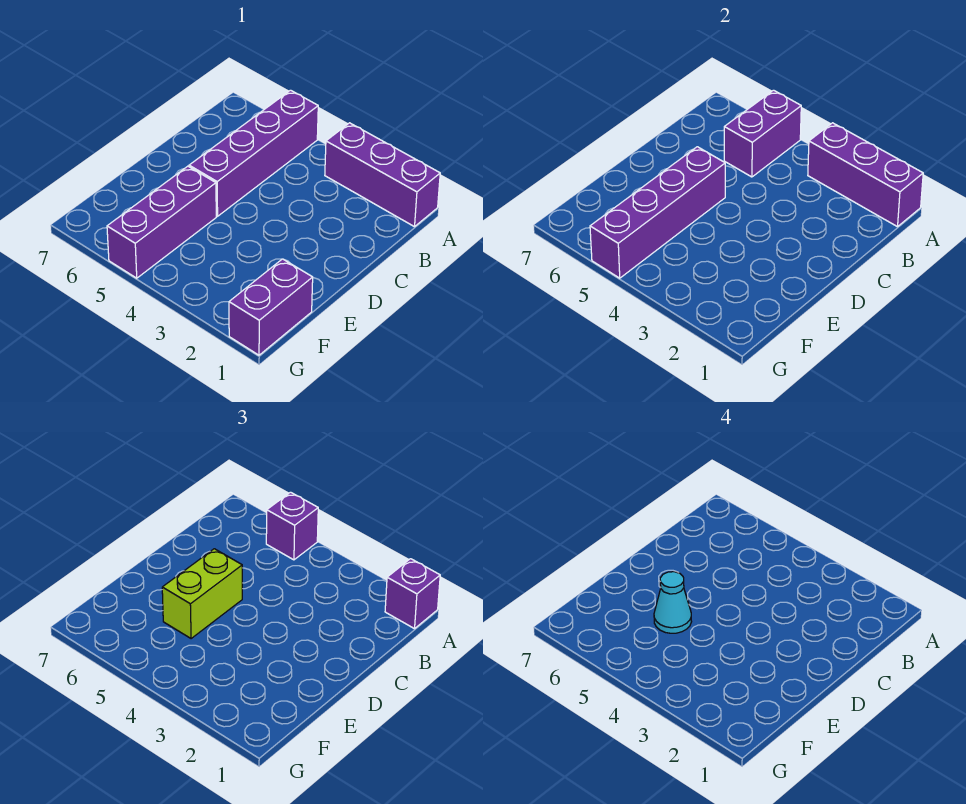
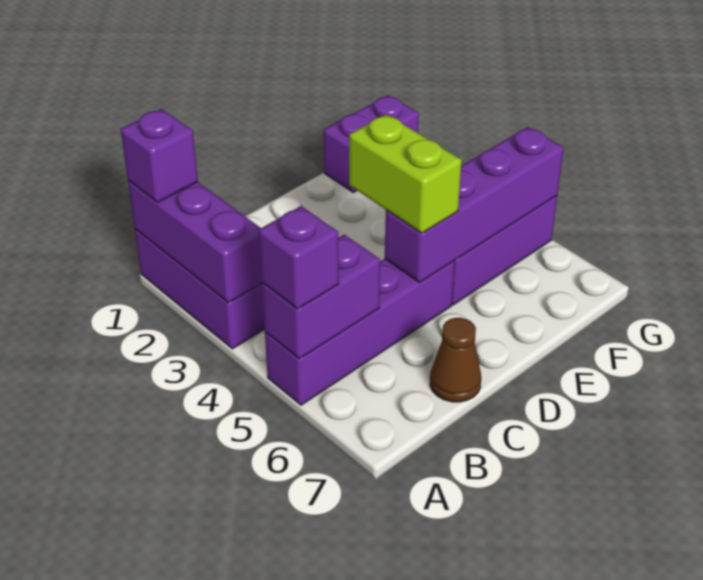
none -> brown 1x1 cone [430,318,481,402]
lime 1x2 brick [162,549,242,639] -> lime 1x2 brick turned to [349,114,462,233]
cyan 1x1 cone [654,572,692,633] -> none

